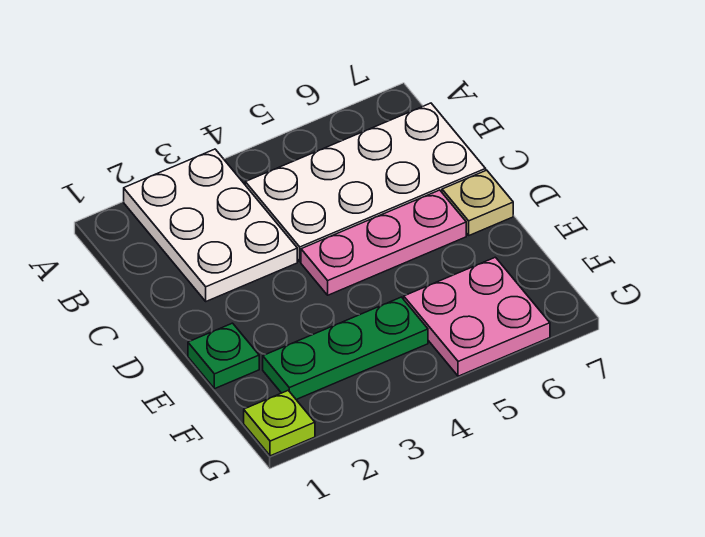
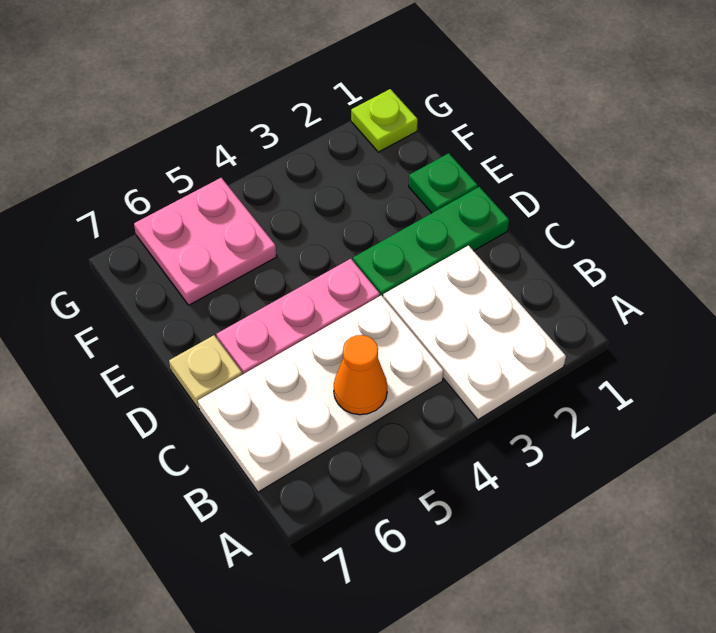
none -> orange 1x1 cone [334,335,387,415]
green 1x3 plate [263,297,428,400] -> green 1x3 plate moved to [353,187,509,297]

